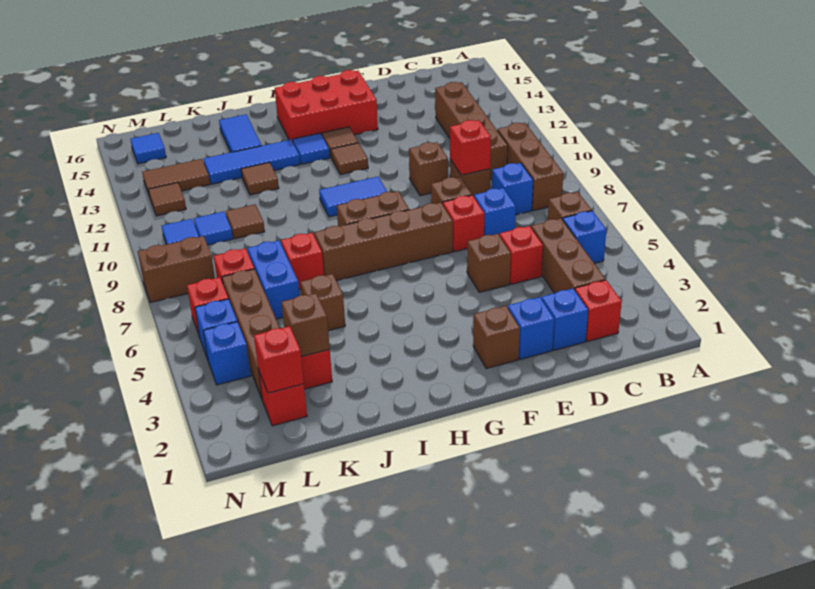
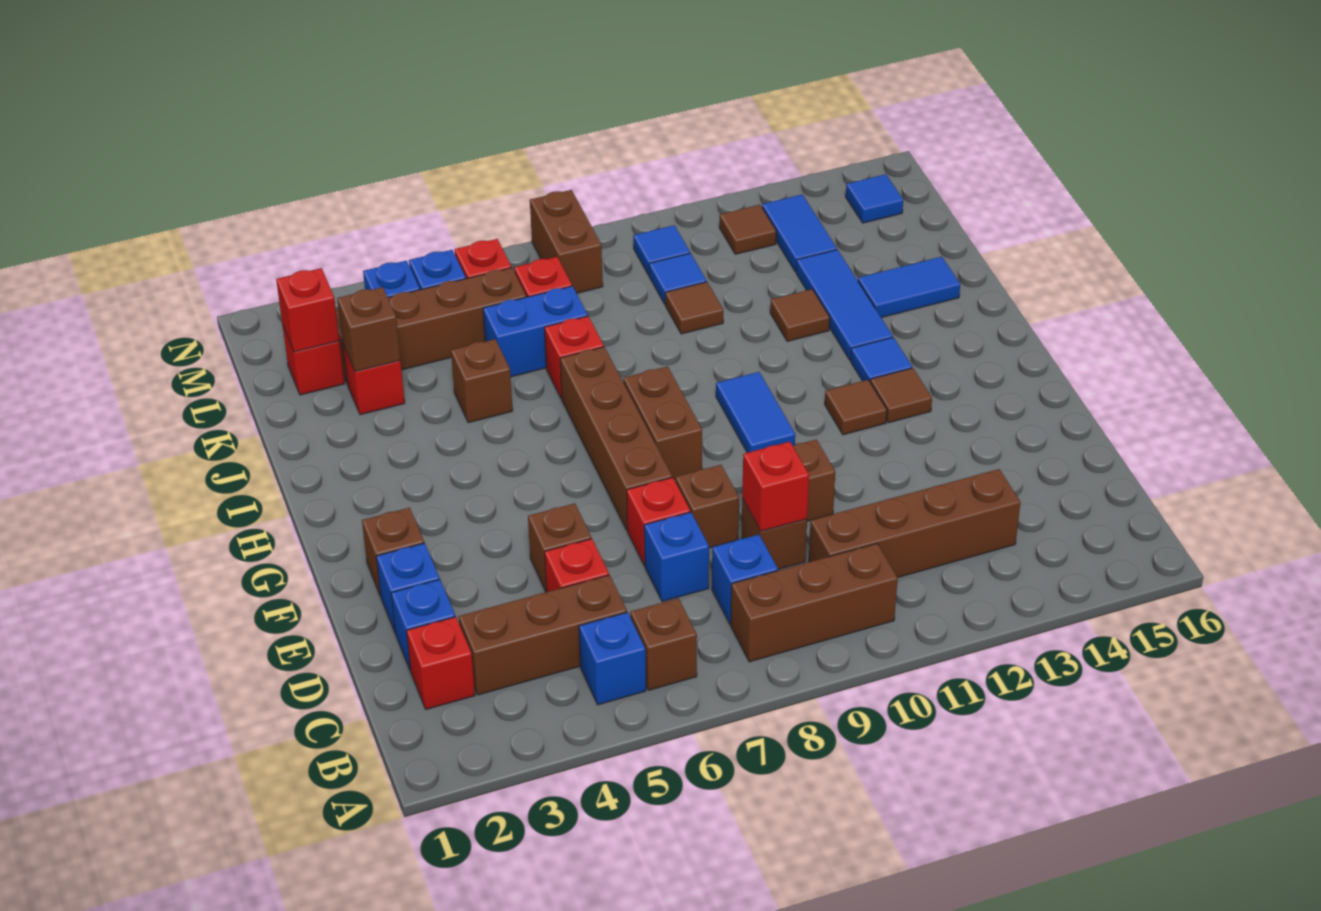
red 2x3 brick [275,70,378,141] -> none
brown 1x2 tile [142,159,210,197] -> blue 1x2 tile [762,195,837,272]

